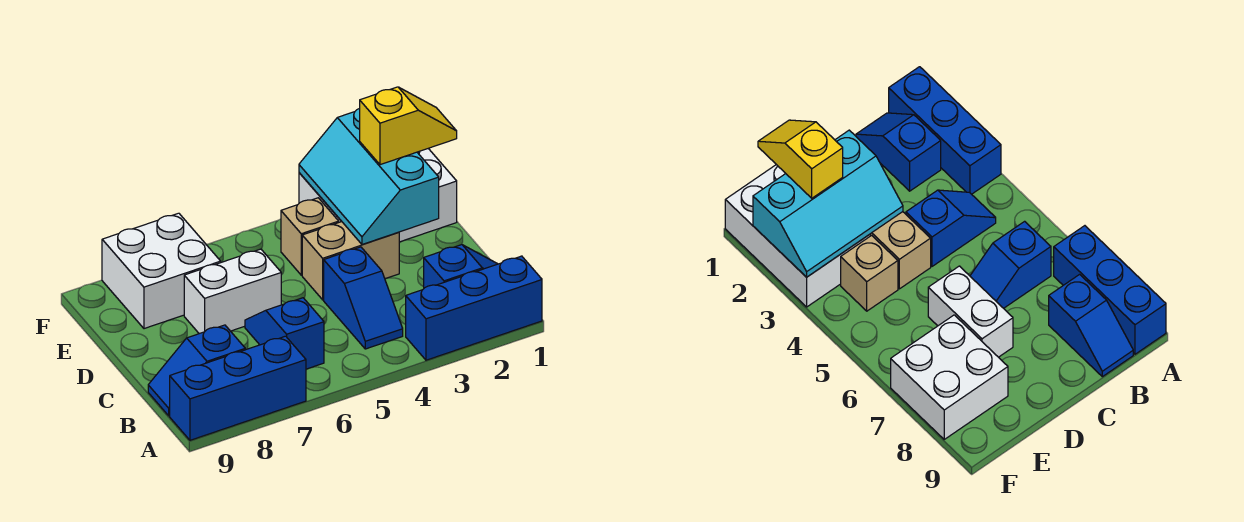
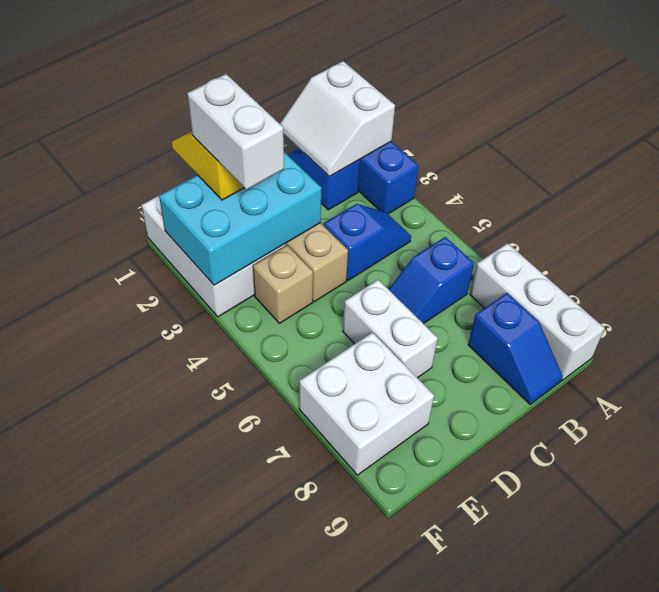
none -> white 2x2 slope [280,61,395,177]
blue 1x3 brick [170,336,306,440] -> white 1x3 brick [470,243,604,380]
cyan 2x3 slope [299,108,439,244] -> cyan 2x3 brick [159,152,321,285]
none -> white 1x2 brick [187,74,284,190]

